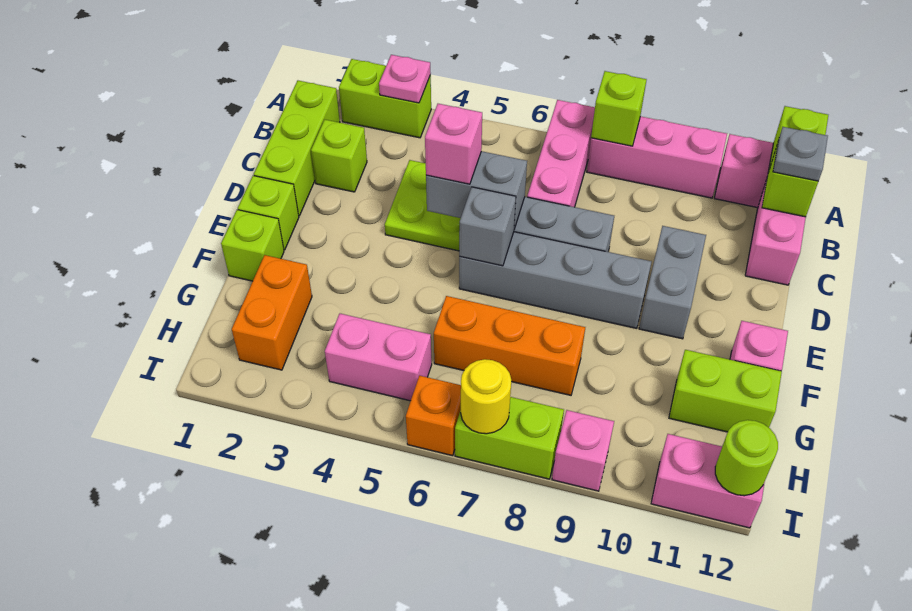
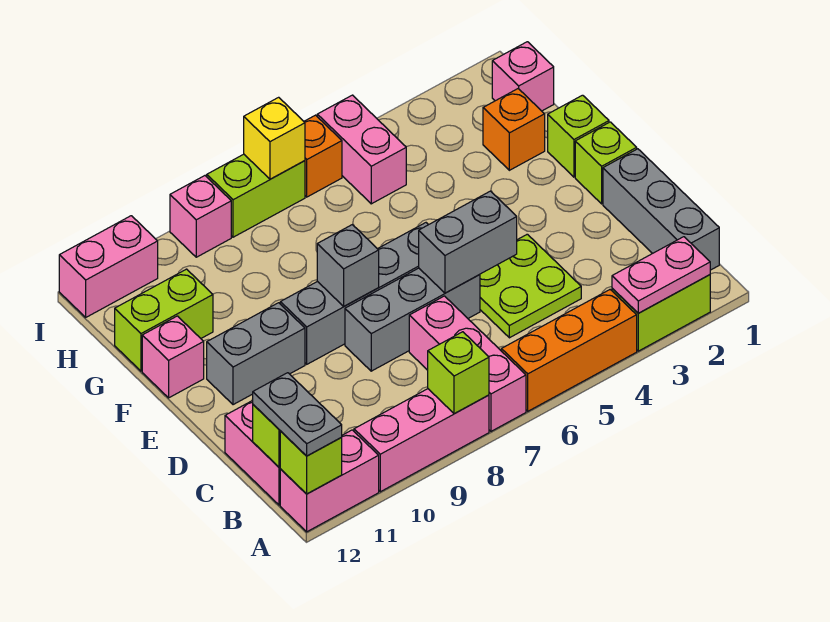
pink 1x1 plate [379,55,431,103] -> pink 1x2 plate [612,237,710,313]
lime 1x3 brick [254,81,340,216] -> grey 1x3 brick [603,149,719,270]
grey 1x1 plate [773,127,828,181] -> grey 1x2 plate [253,373,342,456]
lime 1x1 brick [311,120,367,192] -> none
pink 1x1 brick [425,104,482,184] -> pink 1x1 brick moved to [492,42,554,111]
grey 1x2 brick [639,226,706,339] -> grey 1x2 brick turned to [207,303,305,405]
grey 1x1 brick [459,187,516,266] -> grey 1x1 brick moved to [317,225,379,306]
orange 1x2 brick [232,255,312,370] -> orange 1x1 brick [483,89,545,170]
orange 1x3 brick [434,296,585,395] -> orange 1x3 brick moved to [501,290,637,411]
pink 1x2 brick [325,314,432,401] -> pink 1x2 brick turned to [317,95,406,204]
yellow 1x1 round brick [461,359,511,434] -> yellow 1x1 brick [244,97,305,179]
lime 1x1 round brick [715,420,778,496] -> none

